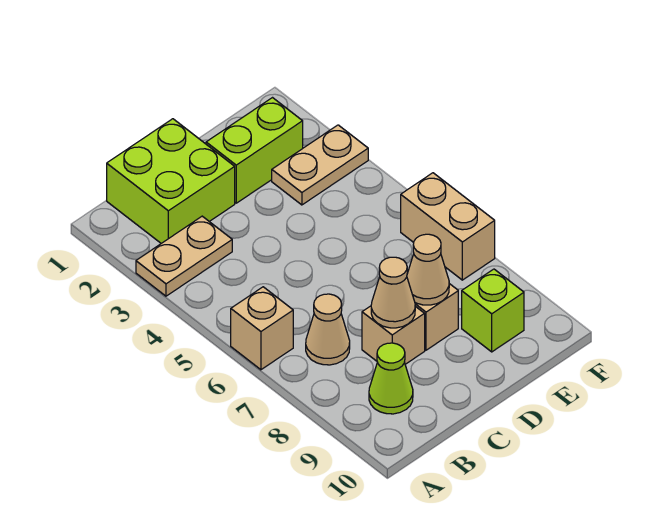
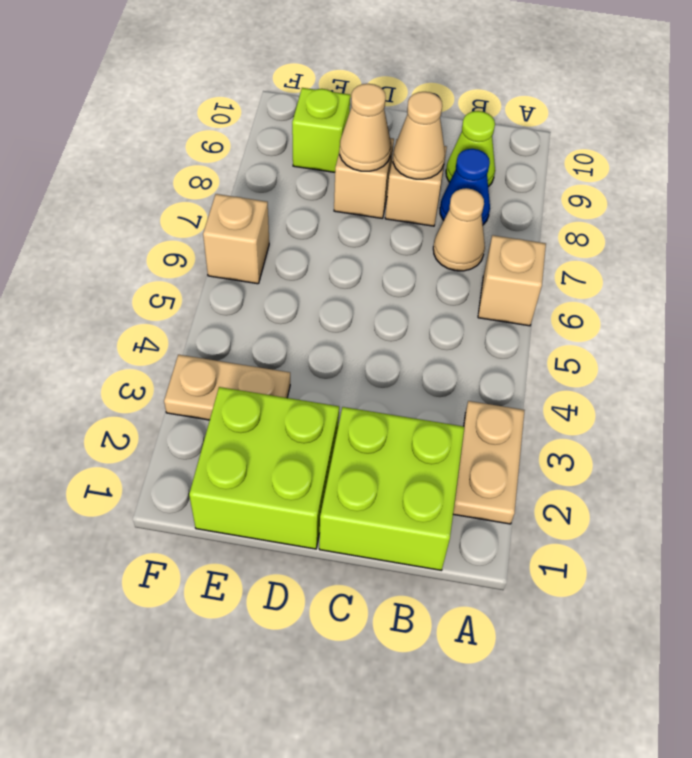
tan 1x2 plate [136,216,232,296] -> tan 1x2 plate turned to [453,401,525,524]
none -> blue 1x1 cone [440,149,490,225]
lime 1x2 brick [206,98,303,203] -> lime 2x2 brick [189,387,339,549]
tan 1x2 brick [401,173,495,280] -> tan 1x1 brick [203,194,269,284]

